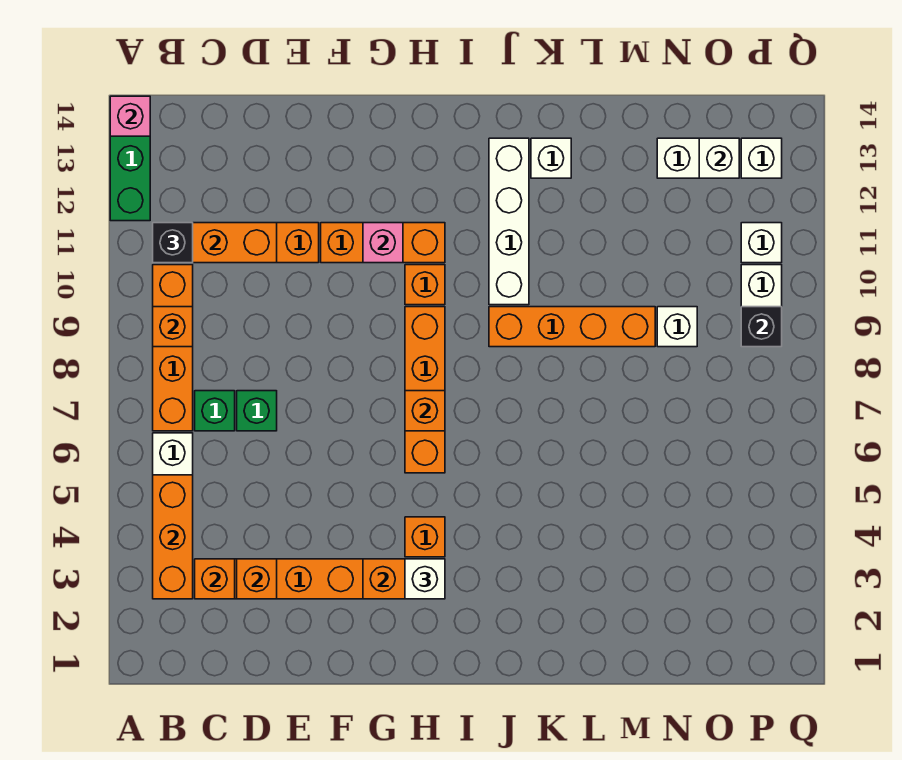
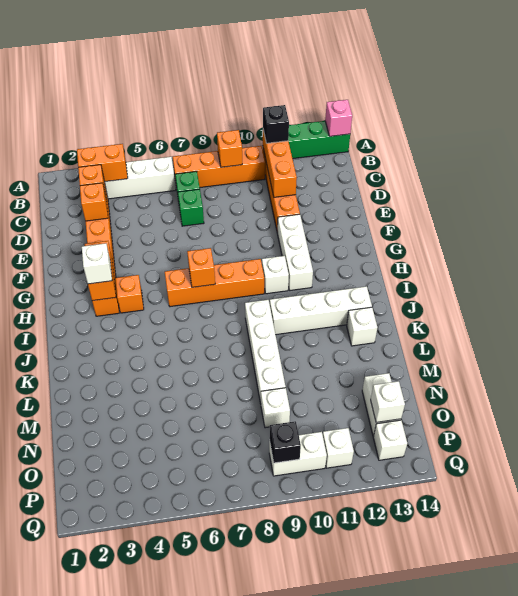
orange 1x3 brick [153,475,193,599] -> orange 1x2 brick [77,144,128,182]
orange 1x3 brick [321,223,445,263] -> white 1x3 brick [277,214,313,290]
pink 1x1 brick [363,223,403,263] -> none
orange 1x1 brick [405,265,445,305] -> white 1x1 brick [262,256,289,294]
orange 1x4 brick [489,307,655,347] -> white 1x4 brick [245,300,286,403]

